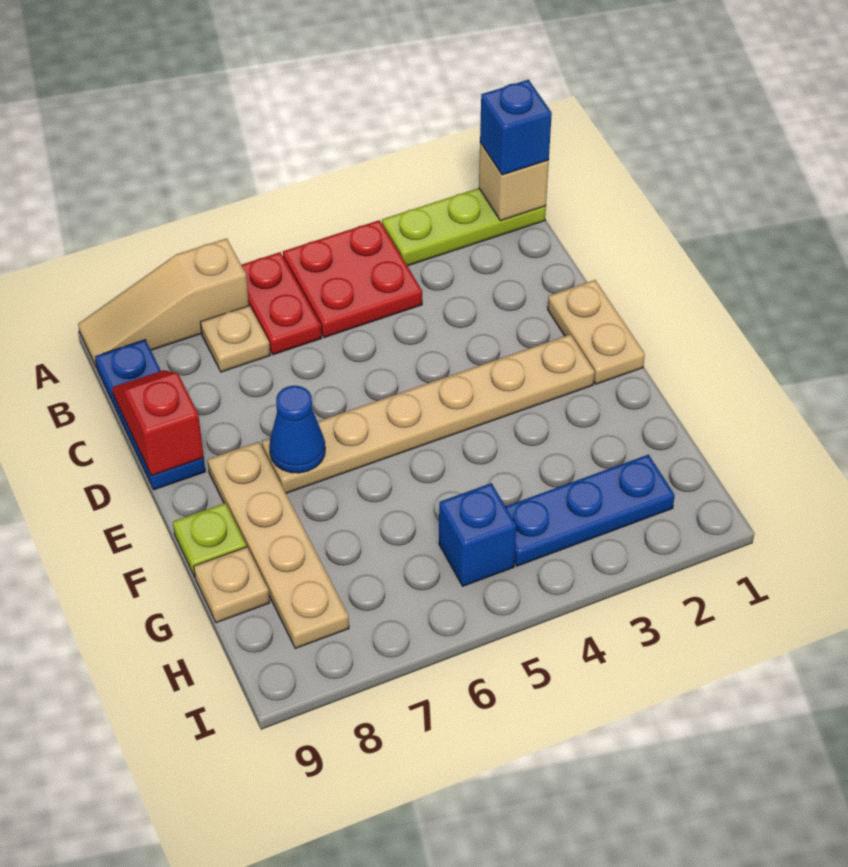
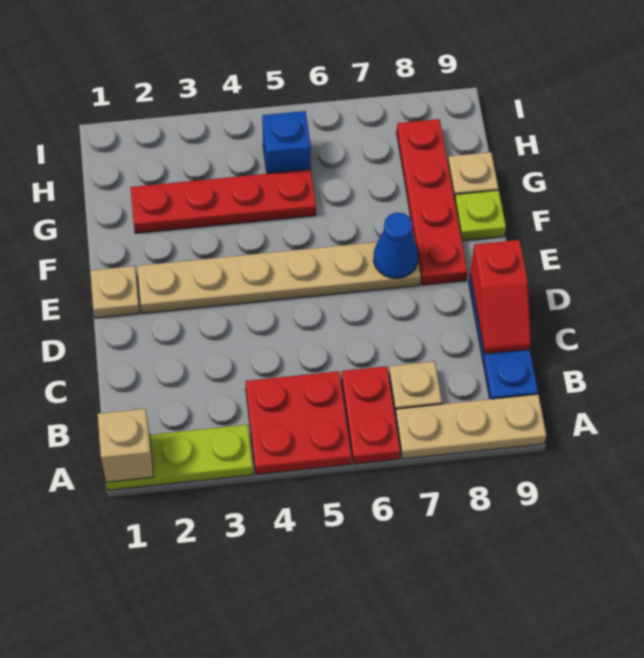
blue 1x1 brick [480,80,552,175] -> none
tan 1x3 slope [78,238,249,368] -> tan 1x3 plate [395,394,546,459]
tan 1x2 plate [548,280,645,384] -> tan 1x1 plate [90,266,140,318]
tan 1x4 plate [208,442,349,648] -> red 1x4 plate [397,119,467,285]
none -> red 1x4 plate [130,170,316,233]
blue 1x3 plate [506,455,675,566] -> none

